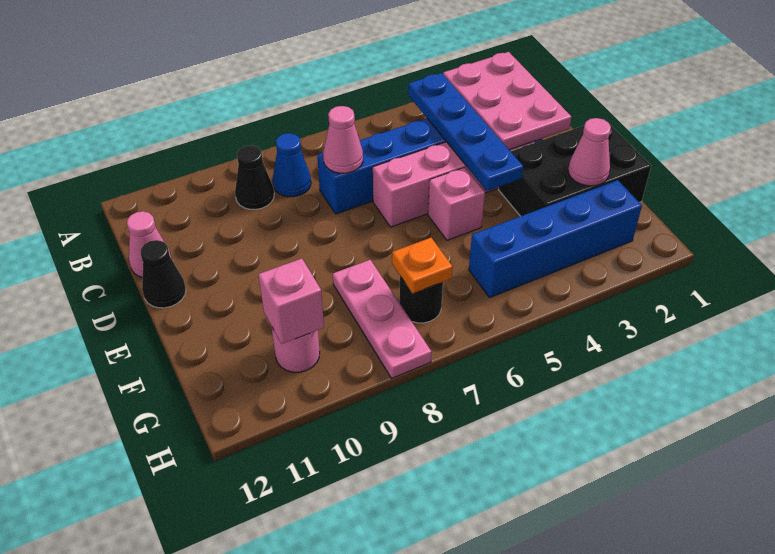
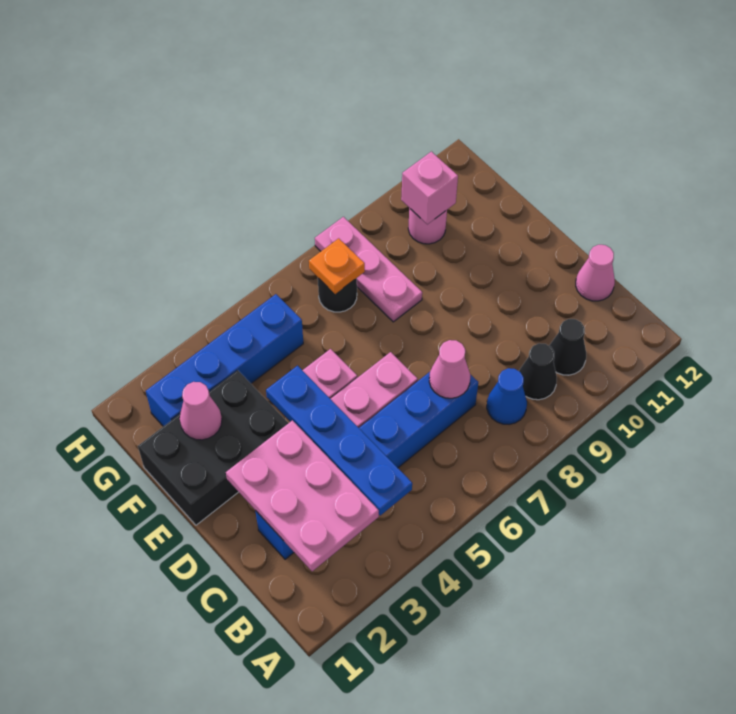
black 1x1 cone [141,240,186,308] -> black 1x1 cone moved to [549,319,586,375]

